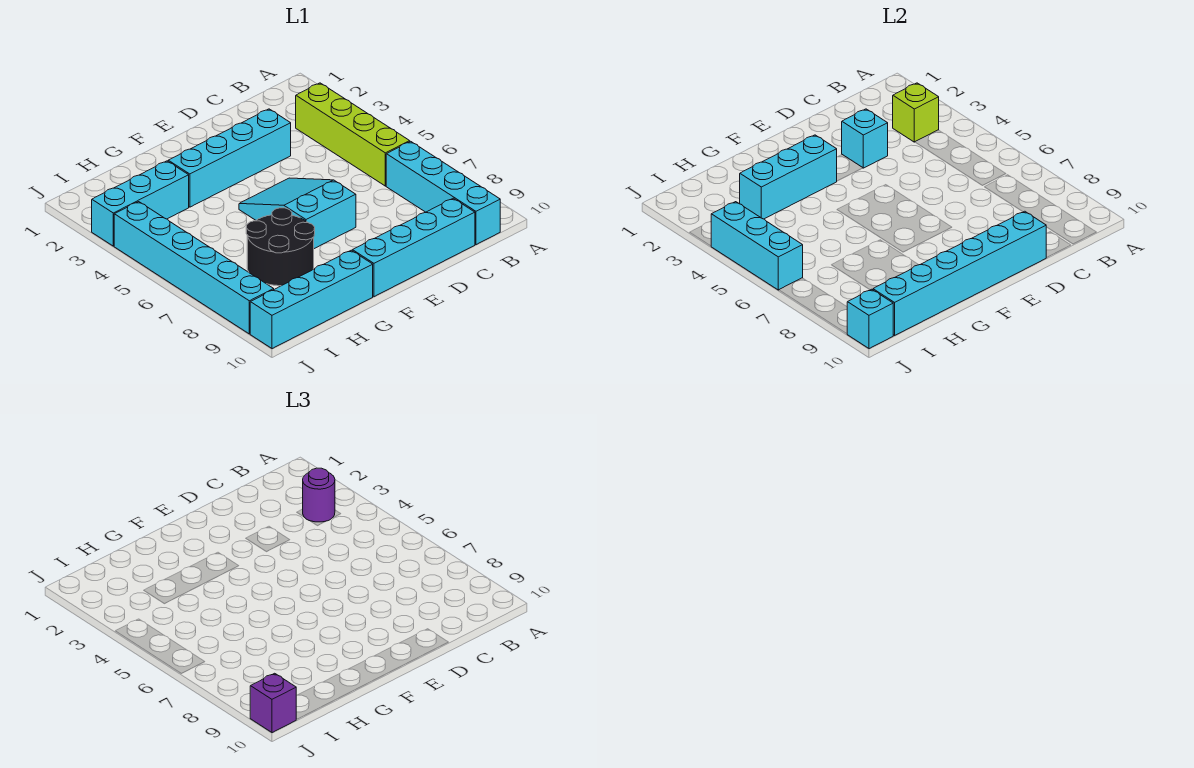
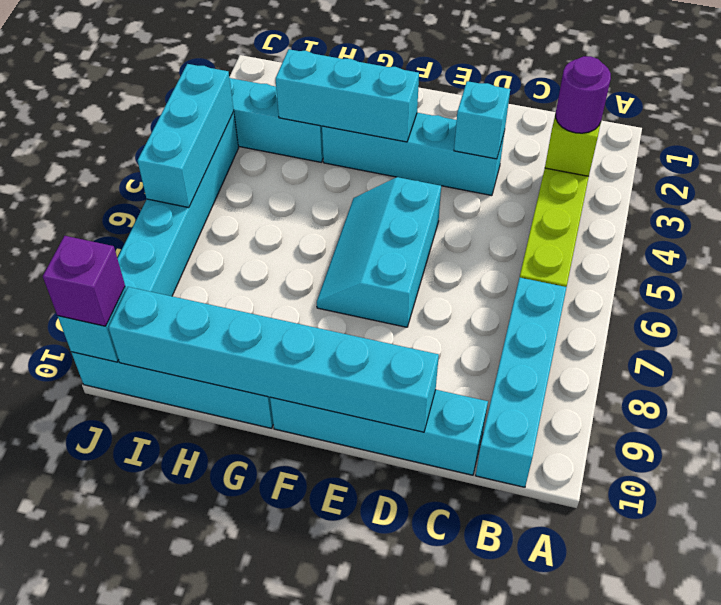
cyan 2x3 slope [239,178,356,249] -> cyan 2x3 slope turned to [317,177,441,327]
black 2x2 round brick [246,208,315,286] -> none

